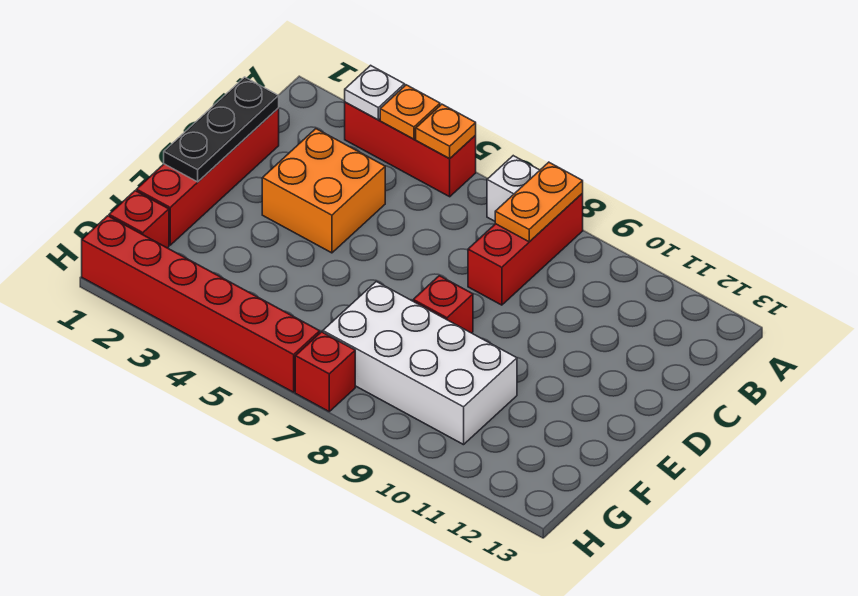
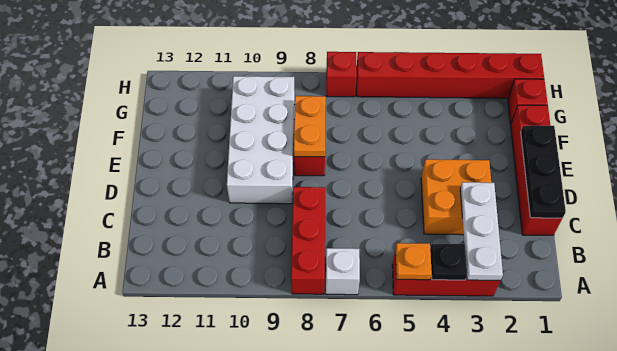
white 1x1 plate [345,65,405,120] -> white 1x3 plate [460,182,503,280]
orange 1x1 plate [380,85,440,139] -> black 1x1 plate [430,243,467,280]
orange 1x2 plate [495,162,583,242] -> orange 1x2 plate moved to [294,96,326,157]
white 2x4 brick [323,282,517,445] -> white 2x4 brick turned to [227,76,295,204]

